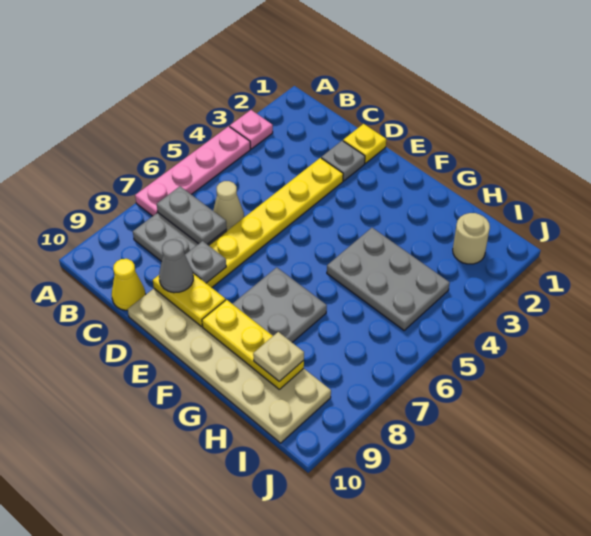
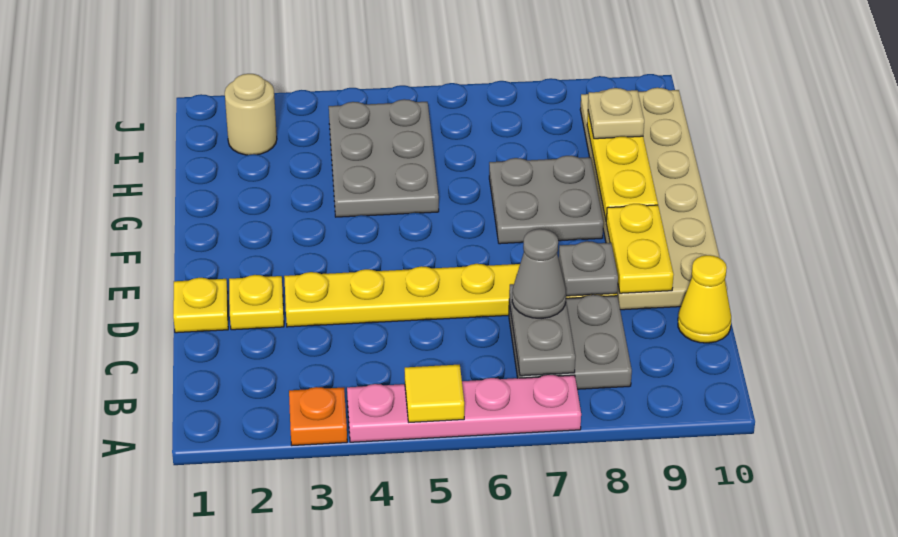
pink 1x1 plate [230,110,273,149] -> orange 1x1 plate [289,387,347,445]
none -> yellow 1x1 tile [405,365,464,422]
tan 1x1 cone [213,181,244,231] -> none
grey 1x1 plate [321,141,365,181] -> yellow 1x1 plate [229,275,284,330]
grey 1x1 cone [159,240,193,293] -> grey 1x1 cone moved to [512,229,566,318]

